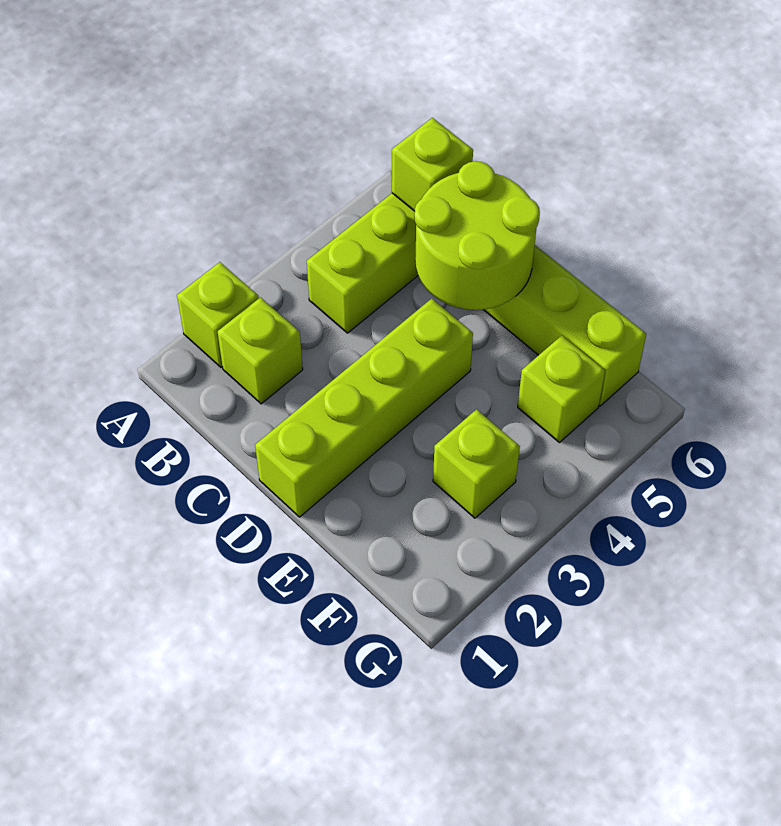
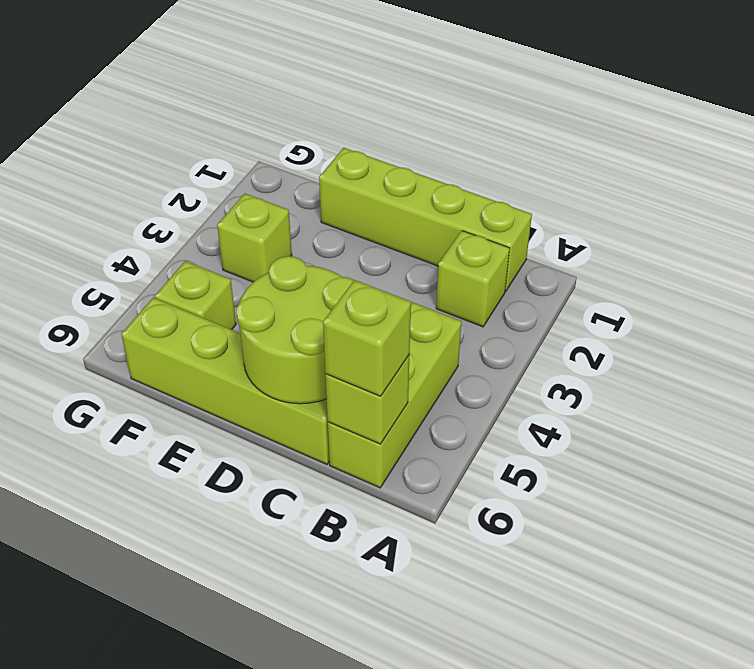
lime 1x1 brick [177,262,259,367] -> lime 1x1 brick moved to [323,280,411,396]
lime 1x4 brick [255,298,473,517] -> lime 1x4 brick turned to [319,148,532,291]

